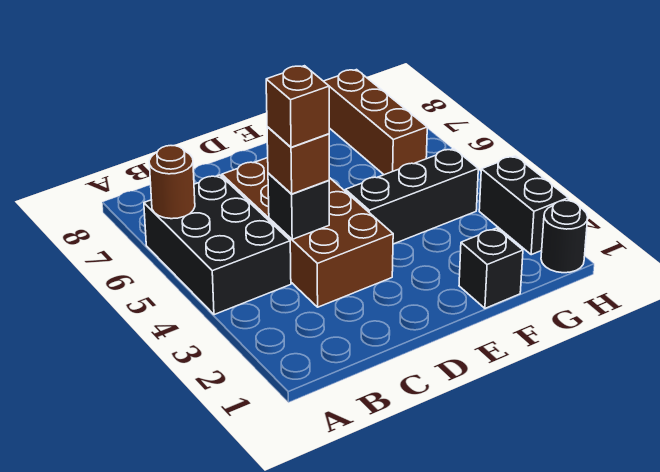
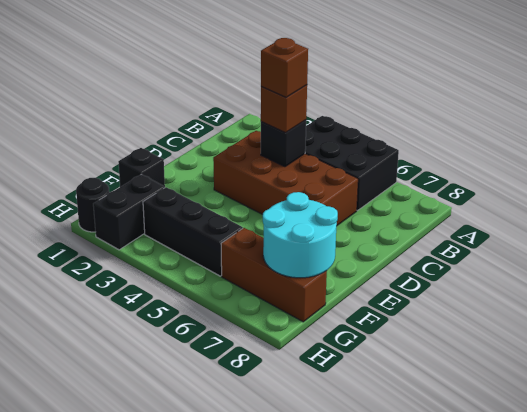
brown 1x1 round brick [149,146,195,219] -> none
black 1x3 brick [345,149,478,244] -> black 1x3 brick turned to [143,187,243,276]
none -> cyan 2x2 round brick [263,192,338,278]
black 1x2 brick [479,156,568,255] -> black 1x2 brick turned to [93,174,165,250]

